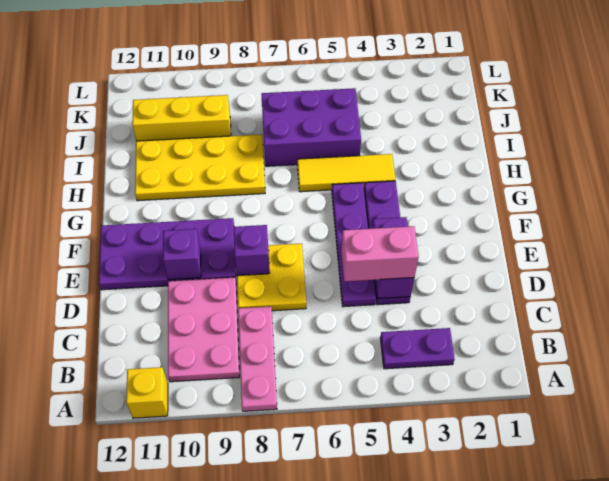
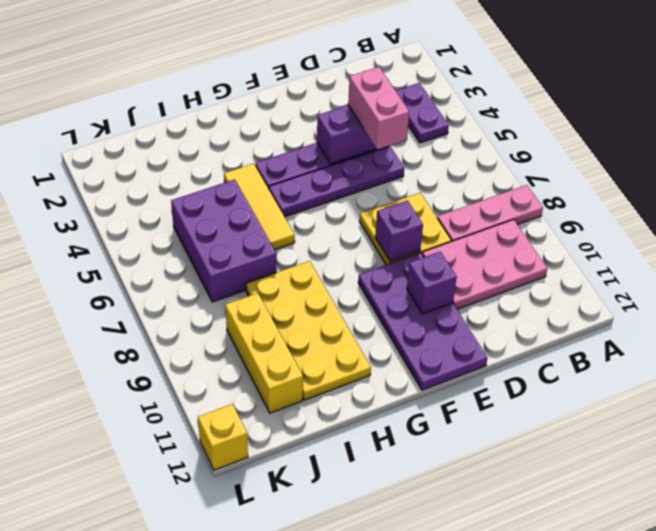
yellow 1x1 brick [126,367,168,418] -> yellow 1x1 brick moved to [198,404,248,470]

